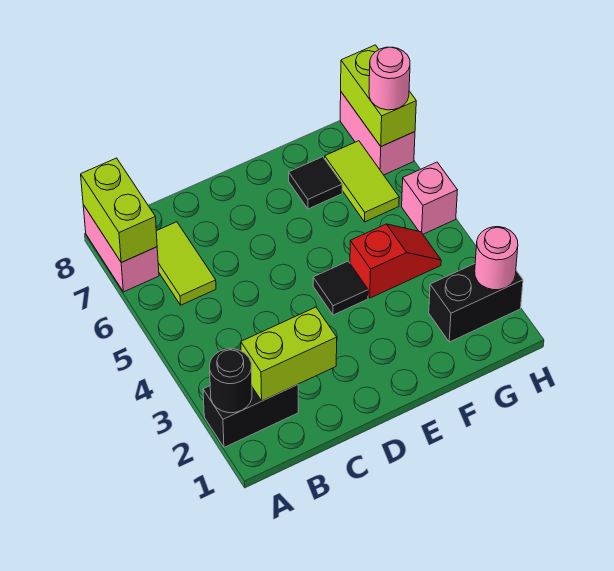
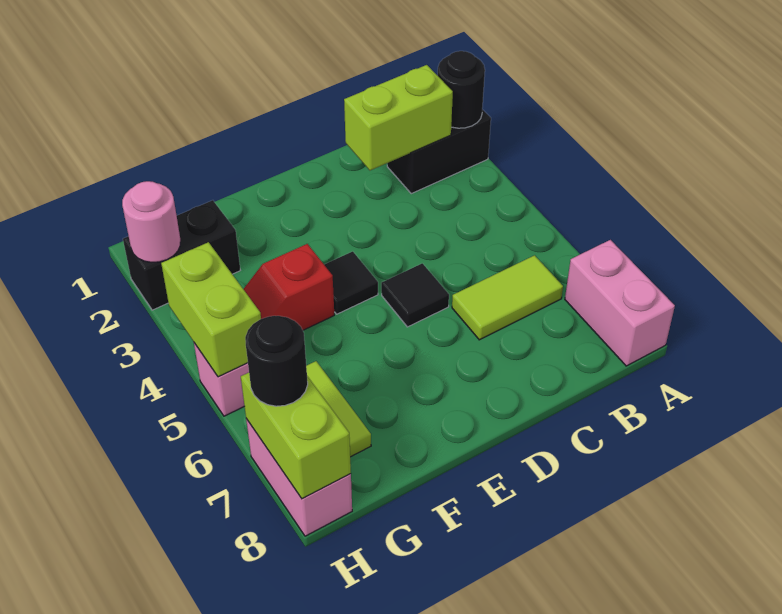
lime 1x2 brick [81,158,157,262] -> lime 1x2 brick moved to [161,242,261,377]
lime 1x2 tile [156,222,216,305] -> lime 1x2 tile turned to [452,255,563,340]
black 1x1 tile [289,157,342,209] -> black 1x1 tile moved to [381,263,449,327]
pink 1x1 round brick [369,47,410,110] -> black 1x1 round brick [245,316,308,406]

